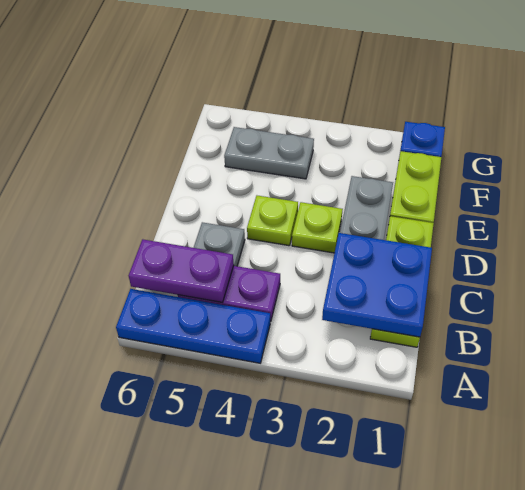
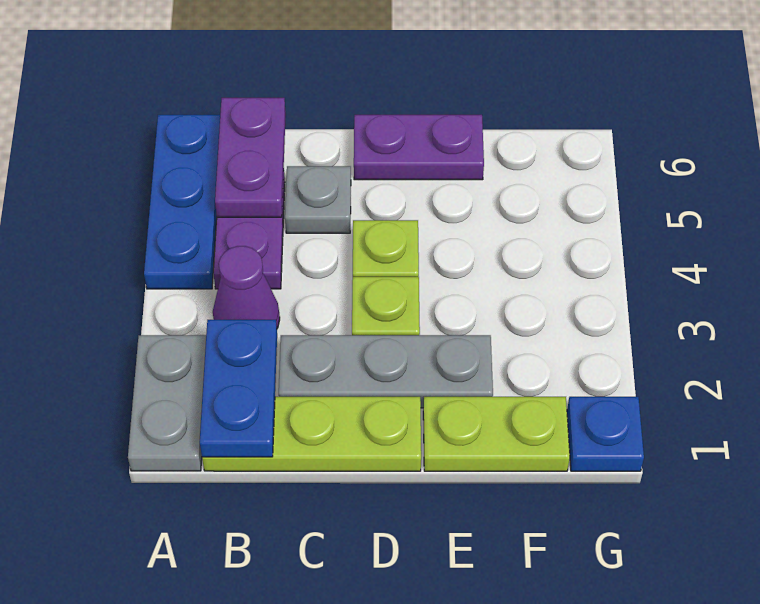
blue 2x2 plate [322,233,432,337] -> blue 1x2 plate [200,320,277,457]
none -> purple 1x1 cone [213,246,280,328]
none -> purple 1x2 plate [354,115,484,180]
grey 1x2 plate [224,127,314,179] -> grey 1x2 plate moved to [128,335,206,471]

